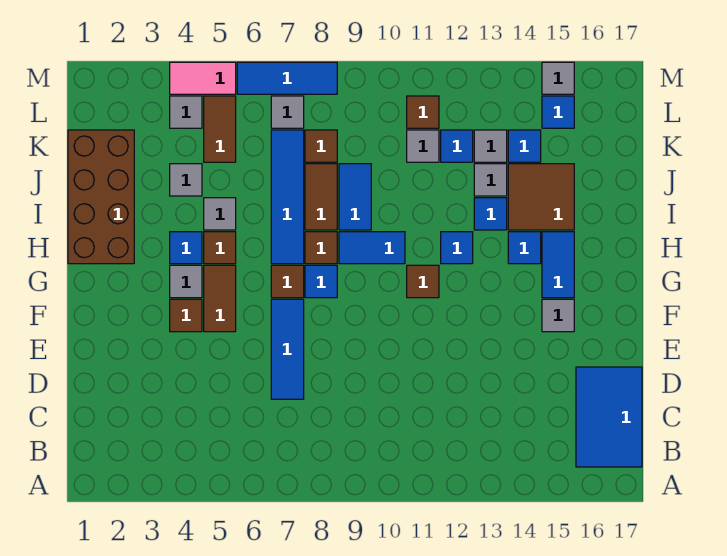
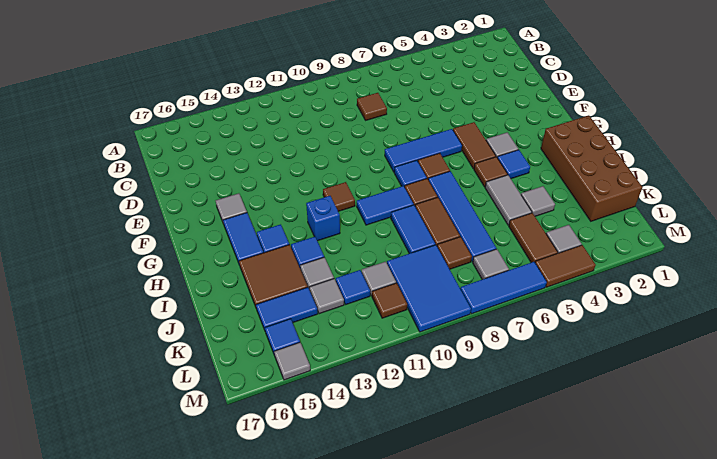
blue 2x3 tile [576,367,642,467] -> blue 2x3 tile moved to [387,245,471,332]
blue 1x3 tile [271,299,304,399] -> blue 1x3 tile turned to [385,129,462,172]
brown 1x1 tile [170,299,202,332] -> brown 1x1 tile moved to [357,93,387,120]
blue 1x1 tile [441,232,473,264] -> blue 1x1 brick [306,196,340,241]
grey 1x1 tile [204,198,236,230] -> grey 1x2 tile [485,175,532,225]
blue 1x1 tile [508,130,541,162] -> blue 1x2 tile [256,287,318,330]
pink 1x2 tile [170,62,236,94] -> brown 1x2 tile [535,245,596,287]

